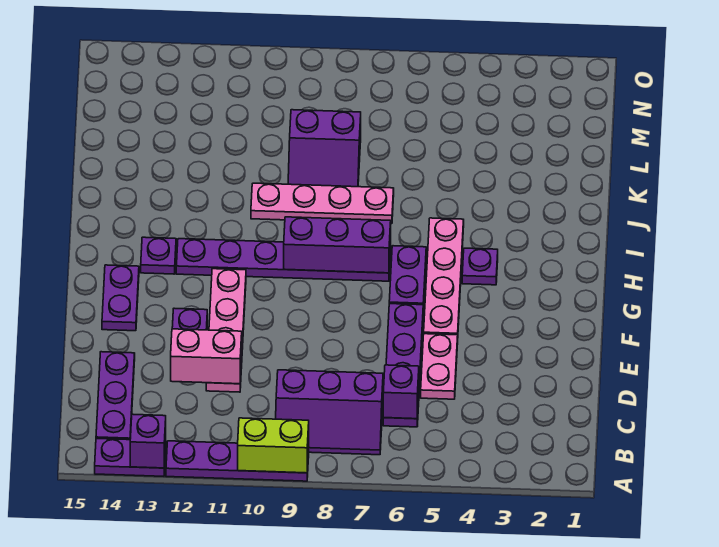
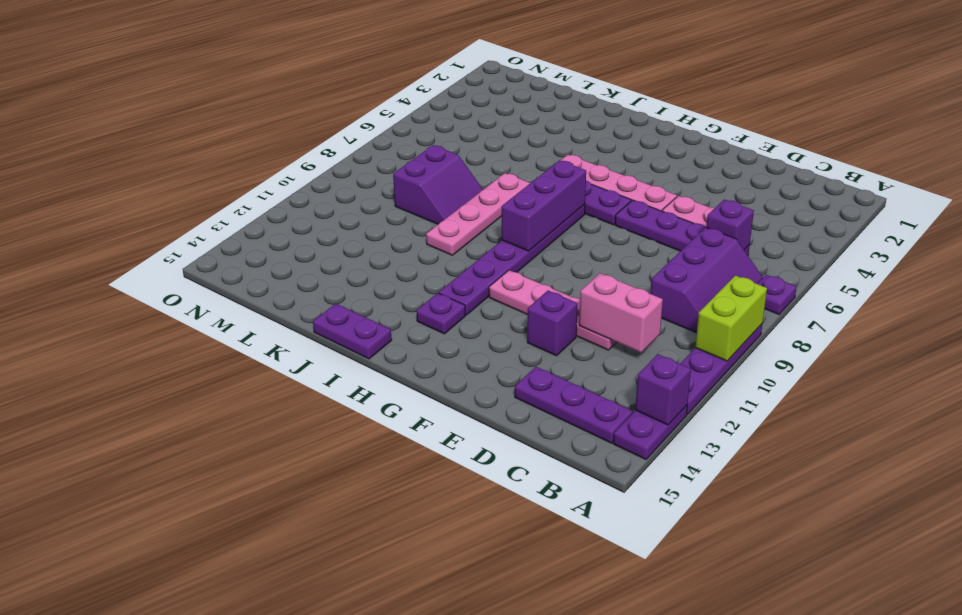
pink 1x2 brick [171,329,242,384] -> pink 1x2 brick turned to [579,273,663,352]
purple 1x2 plate [102,265,139,331] -> purple 1x2 plate moved to [313,304,392,359]
purple 1x1 plate [462,248,498,285] -> purple 1x1 plate moved to [757,275,797,314]

